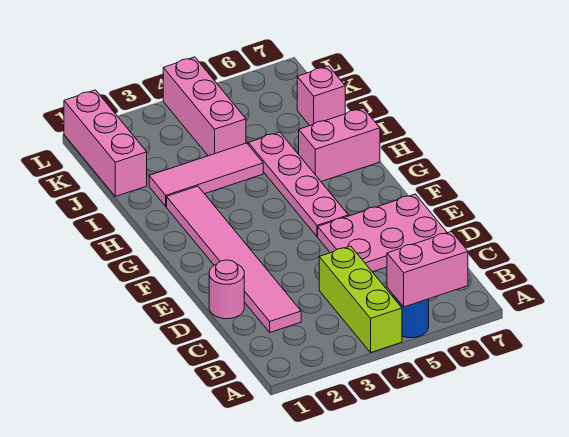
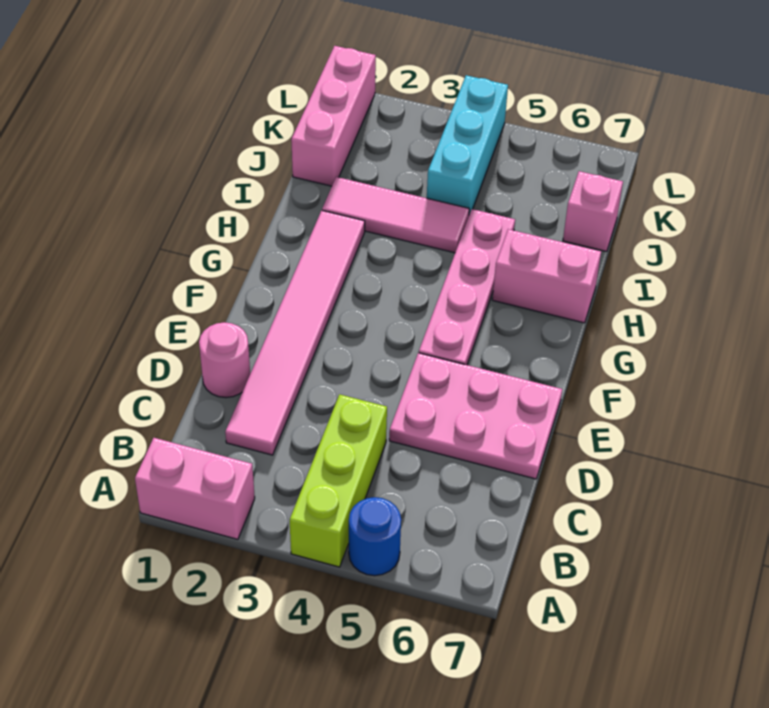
pink 1x2 brick [387,232,468,307] -> pink 1x2 brick moved to [135,438,255,539]
pink 1x3 brick [163,57,246,156] -> cyan 1x3 brick [427,75,508,214]

